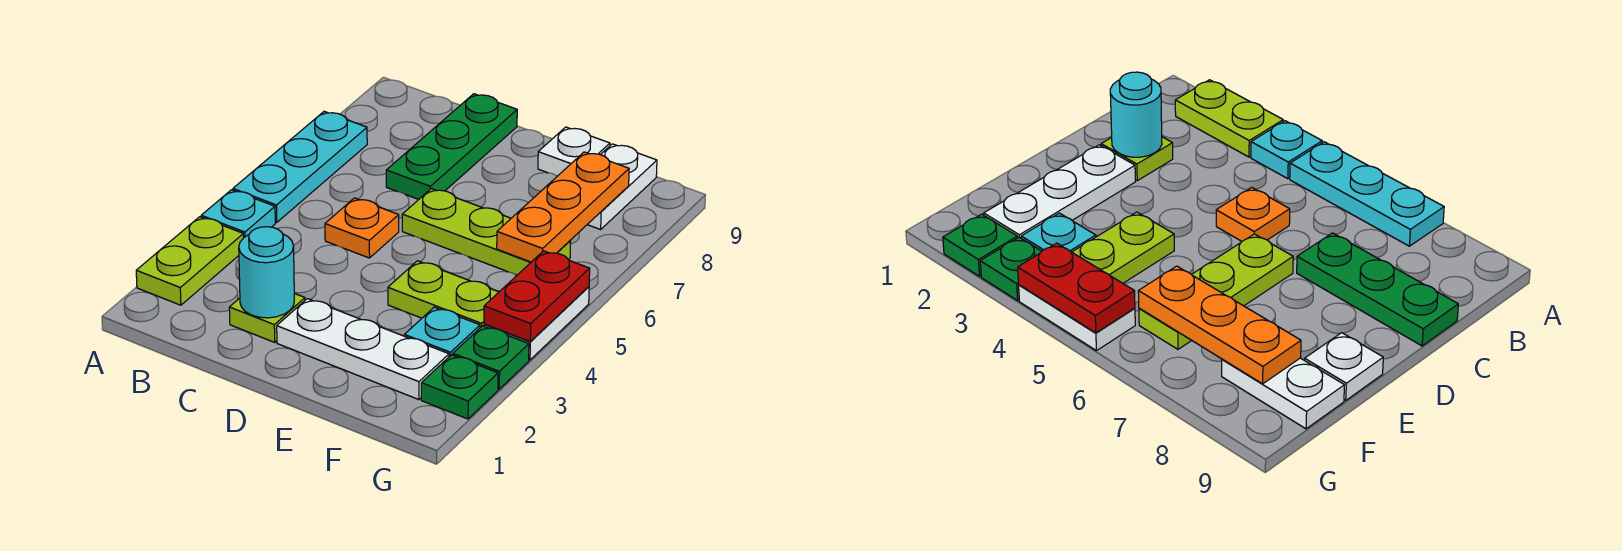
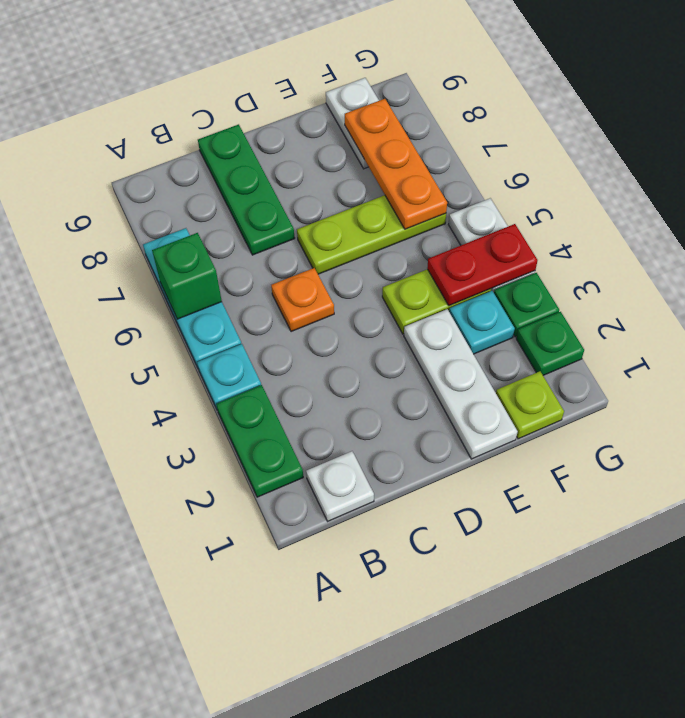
lime 1x2 plate [136,217,244,305] -> green 1x2 plate [216,385,303,497]
none -> green 1x1 brick [152,233,222,319]
lime 1x1 plate [229,293,305,342] -> lime 1x1 plate moved to [496,371,564,439]
cyan 1x1 round brick [239,227,294,318] -> none
white 1x3 plate [277,299,449,400] -> white 1x3 plate turned to [404,309,518,459]
white 1x1 plate [538,127,610,176] -> white 1x1 plate moved to [306,451,374,521]
red 1x2 plate [484,251,590,341] -> red 1x2 plate turned to [427,224,538,306]

